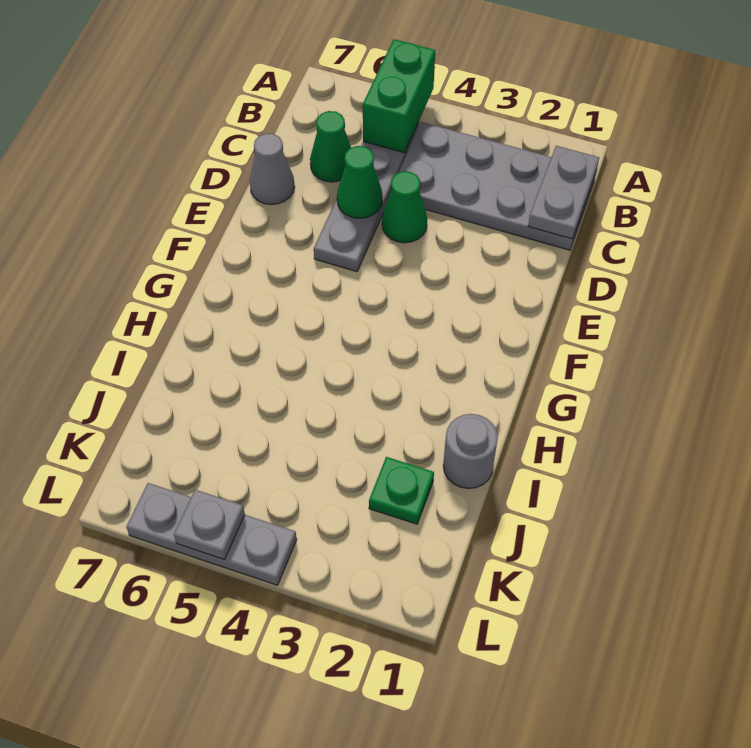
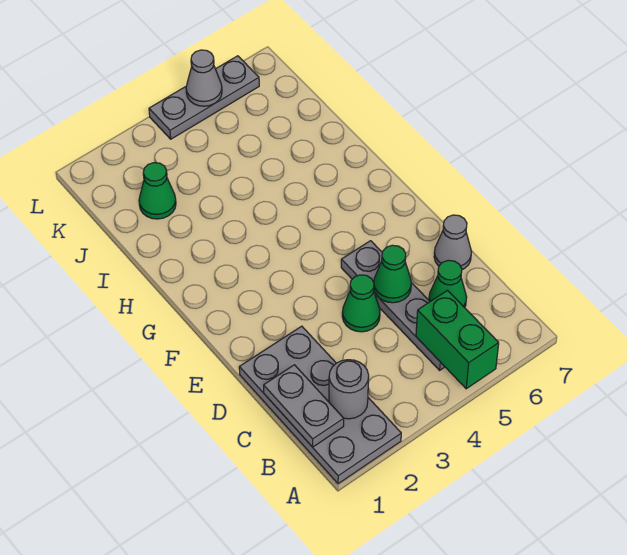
grey 2x4 plate [399,122,596,250] -> grey 2x4 plate turned to [239,326,401,484]
grey 1x1 round brick [443,414,498,489] -> grey 1x1 round brick moved to [329,360,369,419]
green 1x1 plate [369,457,434,524] -> green 1x1 cone [139,163,176,219]
grey 1x1 plate [174,490,245,560] -> grey 1x1 cone [186,50,222,106]

